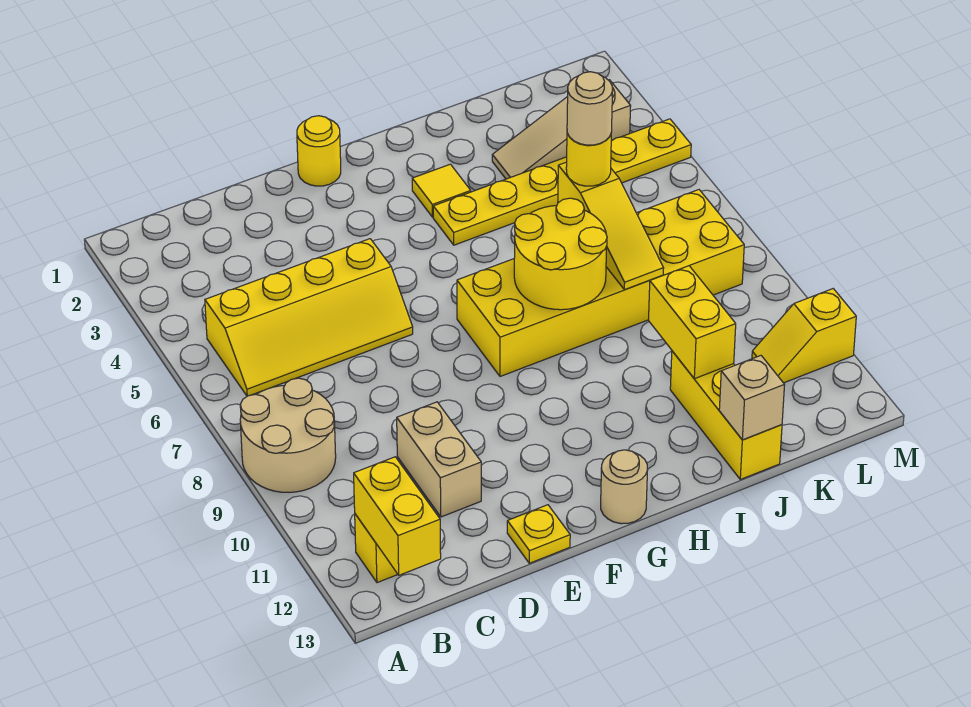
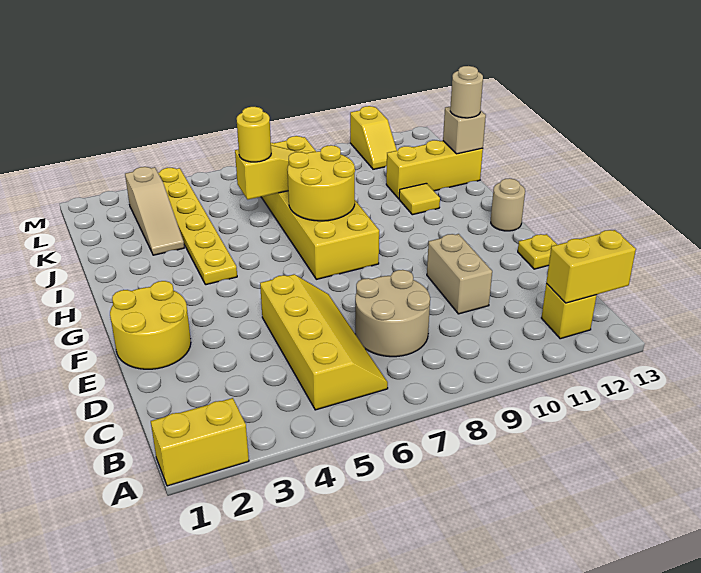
tan 2x2 round brick [240,378,336,492] -> tan 2x2 round brick moved to [355,270,430,357]
tan 1x2 brick [397,402,481,517] -> tan 1x2 brick turned to [427,234,492,314]
yellow 1x1 round brick [297,116,341,186] -> yellow 2x2 round brick [110,281,191,369]
yellow 1x1 tile [412,164,471,217] -> yellow 1x1 tile moved to [399,183,440,215]
tan 1x1 round brick [567,72,613,145] -> tan 1x1 round brick moved to [450,66,483,118]
yellow 1x2 brick [649,266,736,379] -> yellow 1x2 brick moved to [151,398,249,486]

